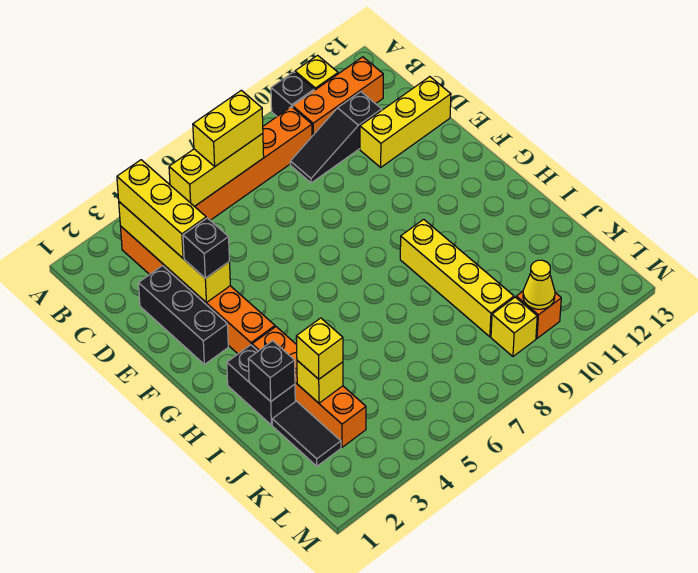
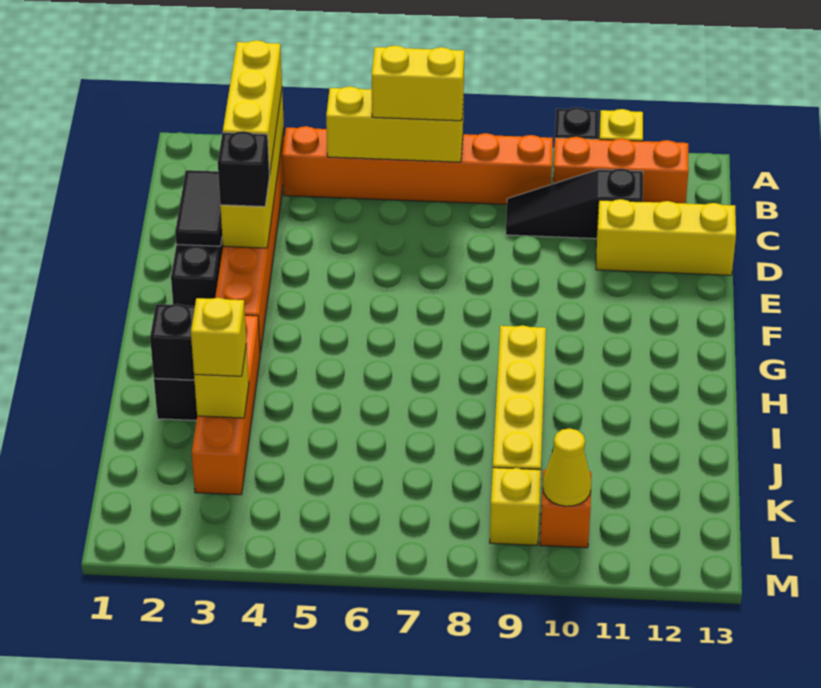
black 1x2 tile [272,401,341,466] -> black 1x2 tile moved to [175,170,222,246]

